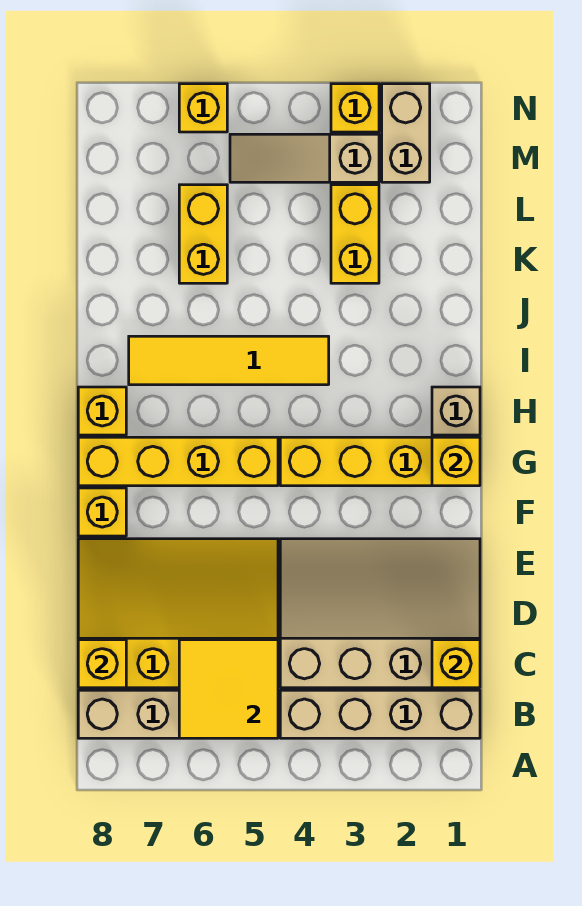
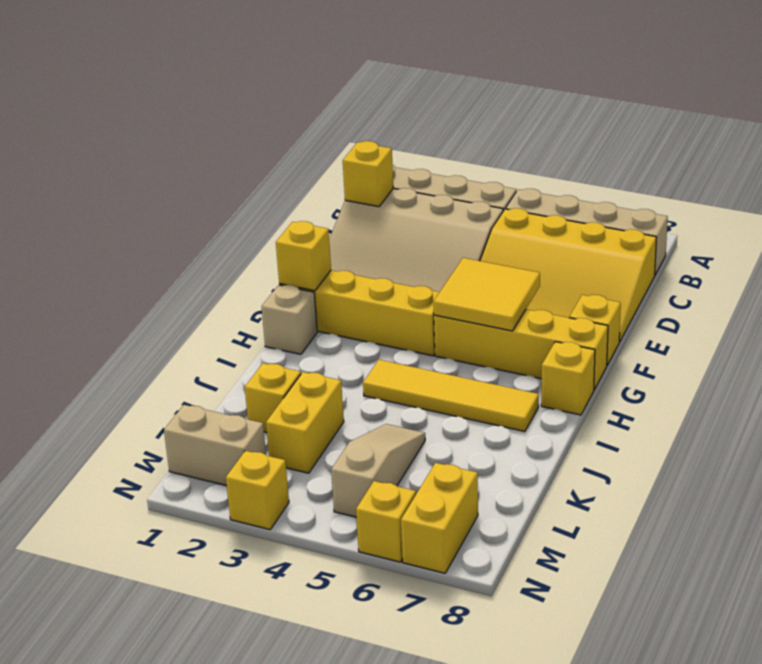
yellow 2x2 tile [179,640,278,738] -> yellow 2x2 tile moved to [433,258,540,331]
yellow 1x1 brick [78,640,126,688] -> yellow 1x1 brick moved to [245,363,301,433]
yellow 1x2 brick [179,185,227,283] -> yellow 1x2 brick moved to [401,463,478,573]
tan 1x2 brick [382,84,430,182] -> tan 1x2 brick turned to [164,405,266,486]
tan 1x3 slope [230,134,379,182] -> tan 1x3 slope turned to [331,424,425,517]

